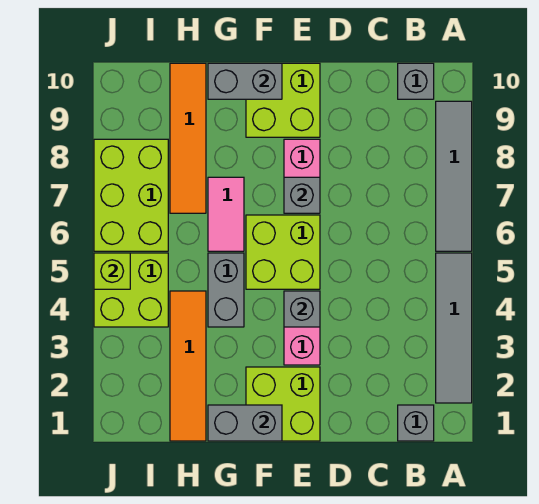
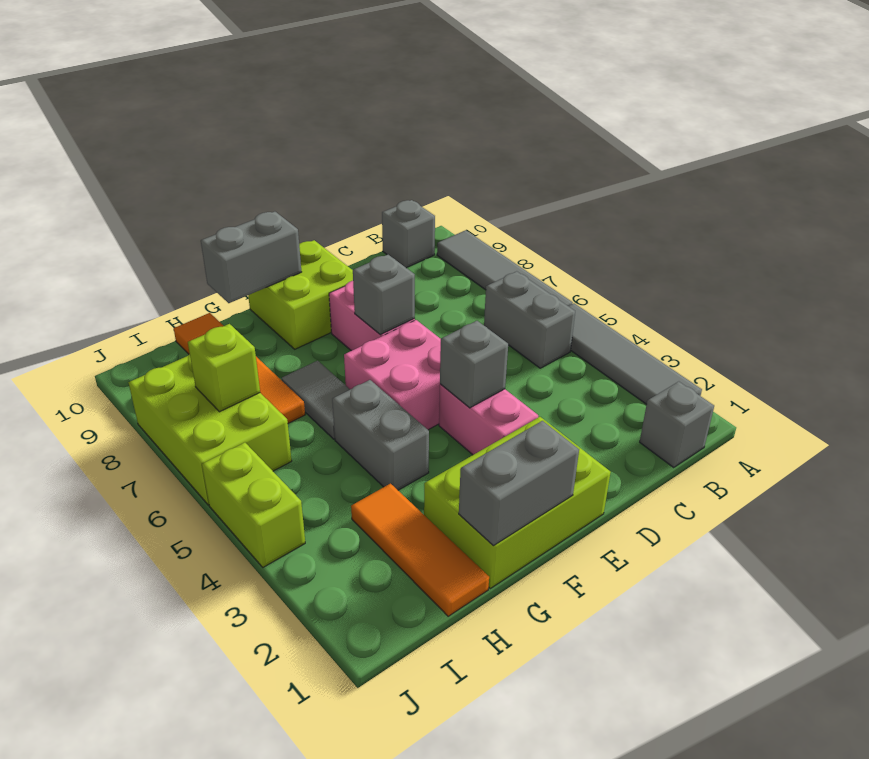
none -> grey 1x2 brick [484,271,575,368]
lime 2x2 brick [246,367,320,441] -> lime 2x3 brick [424,417,611,588]
lime 2x2 brick [246,215,320,289] -> pink 2x2 brick [344,320,441,430]
pink 1x2 tile [208,177,244,251] -> grey 1x2 tile [282,361,350,439]
orange 1x4 tile [170,291,206,441] -> orange 1x3 tile [351,484,489,616]
lime 2x2 brick [94,253,168,327] -> lime 1x2 brick [202,443,305,567]
lime 1x1 brick [94,253,130,289] -> lime 1x1 brick moved to [188,324,260,412]

